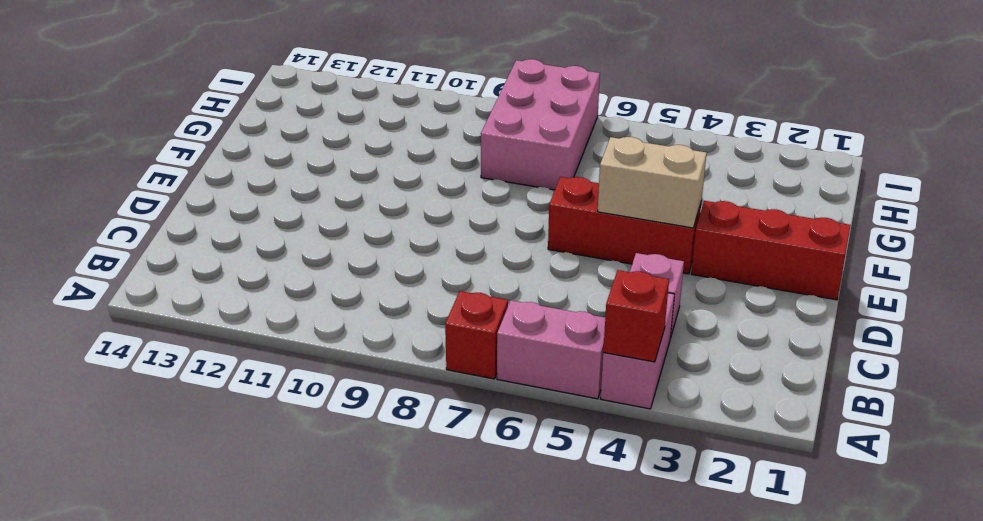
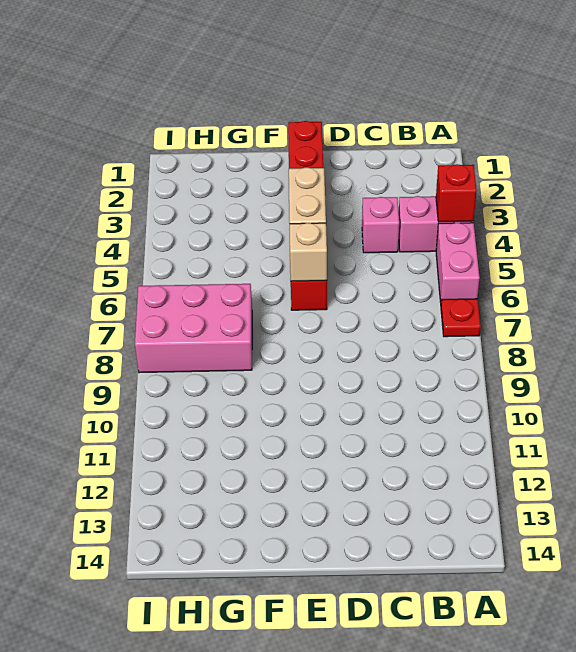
red 1x1 brick [445,291,508,379] -> red 1x1 plate [441,299,481,337]
none -> tan 1x1 brick [290,223,327,281]

